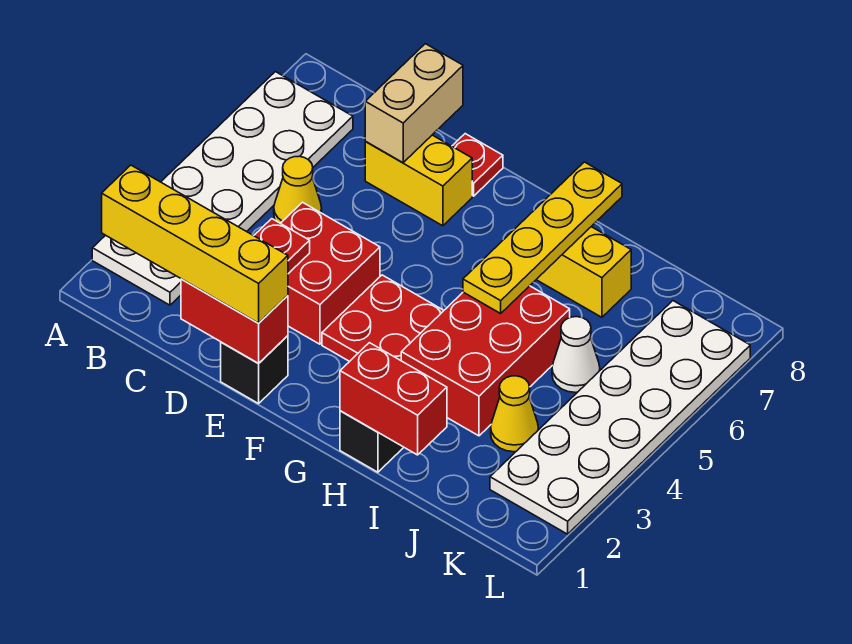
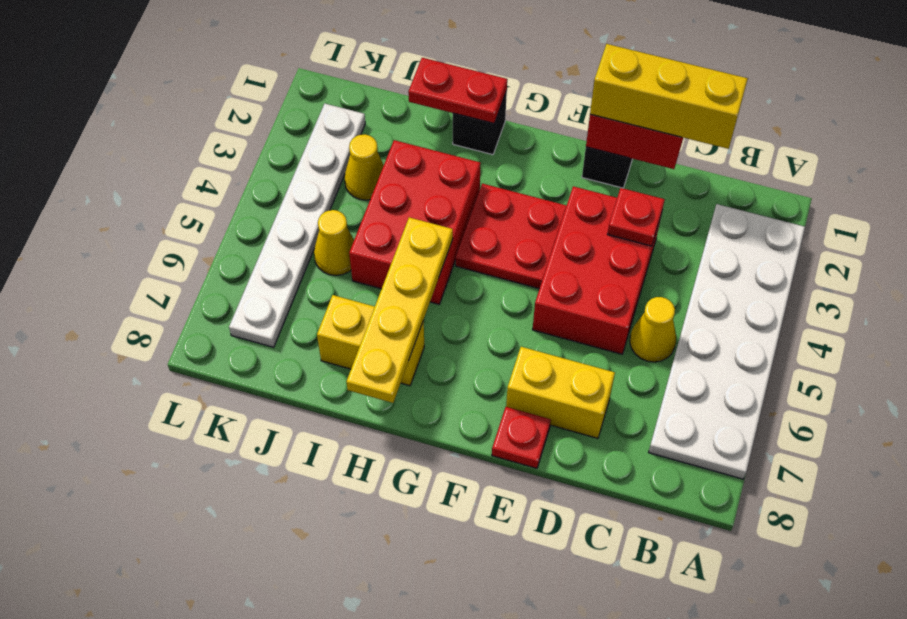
yellow 1x4 brick [102,165,288,323] -> yellow 1x3 brick [590,44,748,149]
red 2x2 brick [281,202,380,344] -> red 2x3 brick [533,186,662,354]
tan 1x2 brick [365,44,463,163] -> none
red 1x2 brick [340,343,447,455] -> red 1x2 plate [408,58,507,123]
white 1x1 cone [552,317,600,393] -> yellow 1x1 cone [314,210,354,275]
white 2x6 plate [490,301,750,534] -> white 1x6 plate [229,104,365,347]

